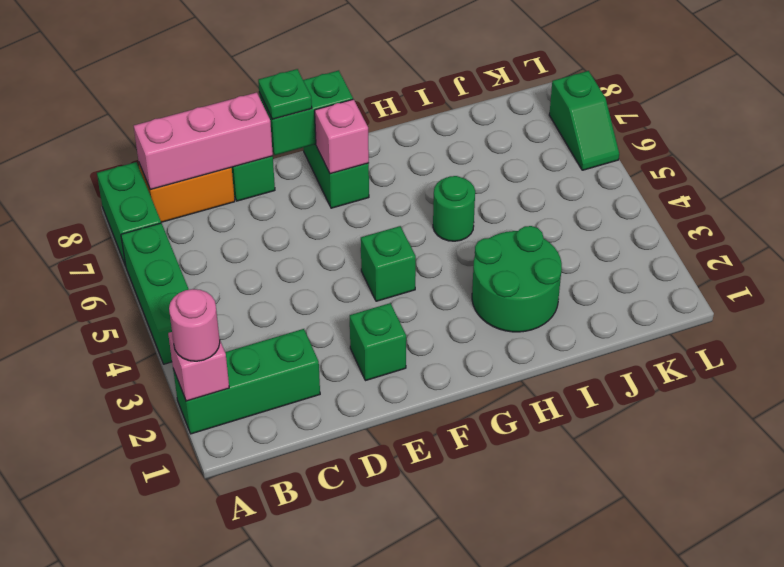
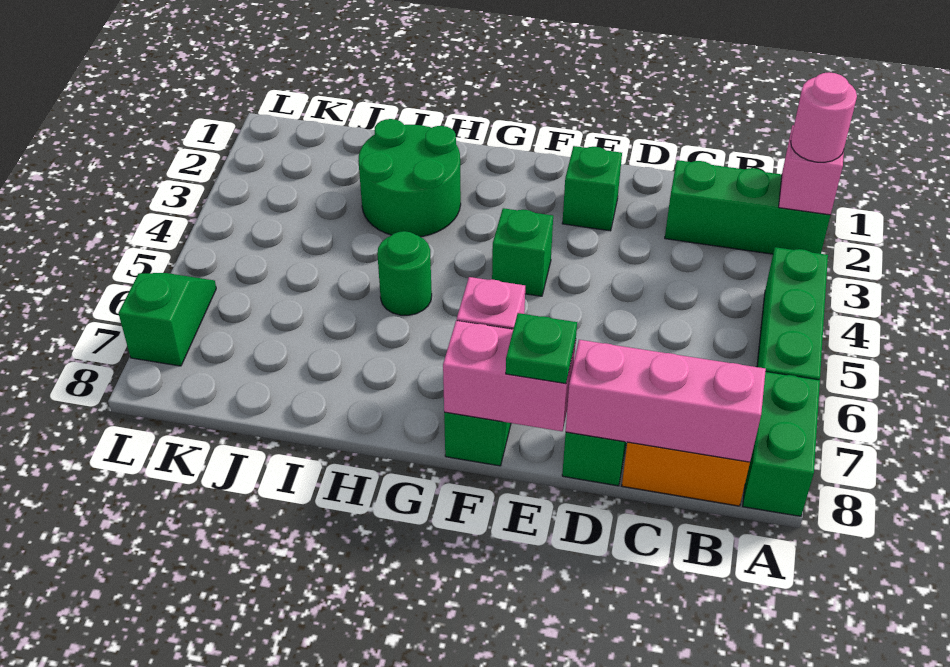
green 1x2 brick [259,70,353,155] -> pink 1x2 brick [443,321,576,431]

